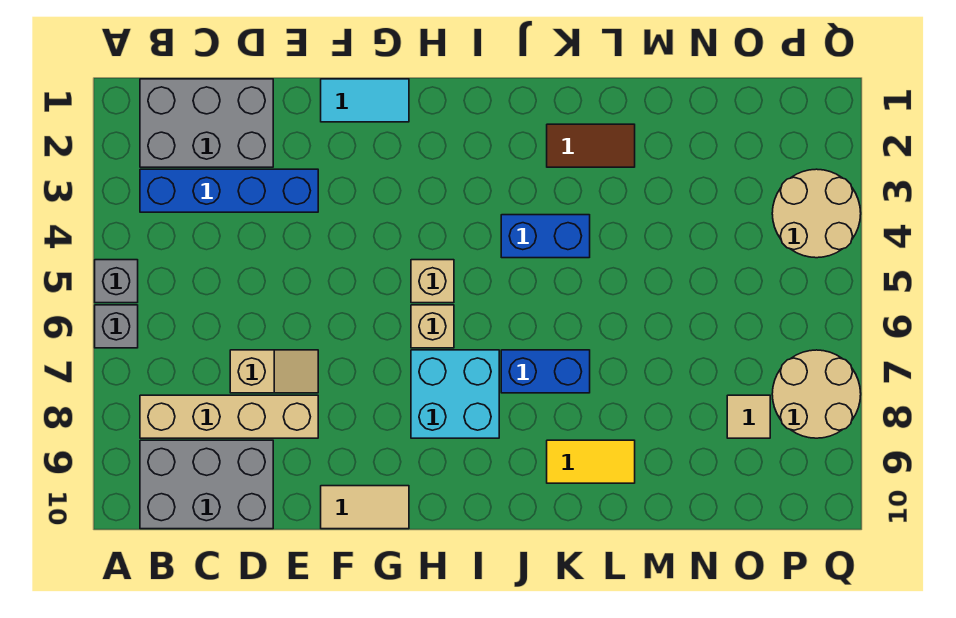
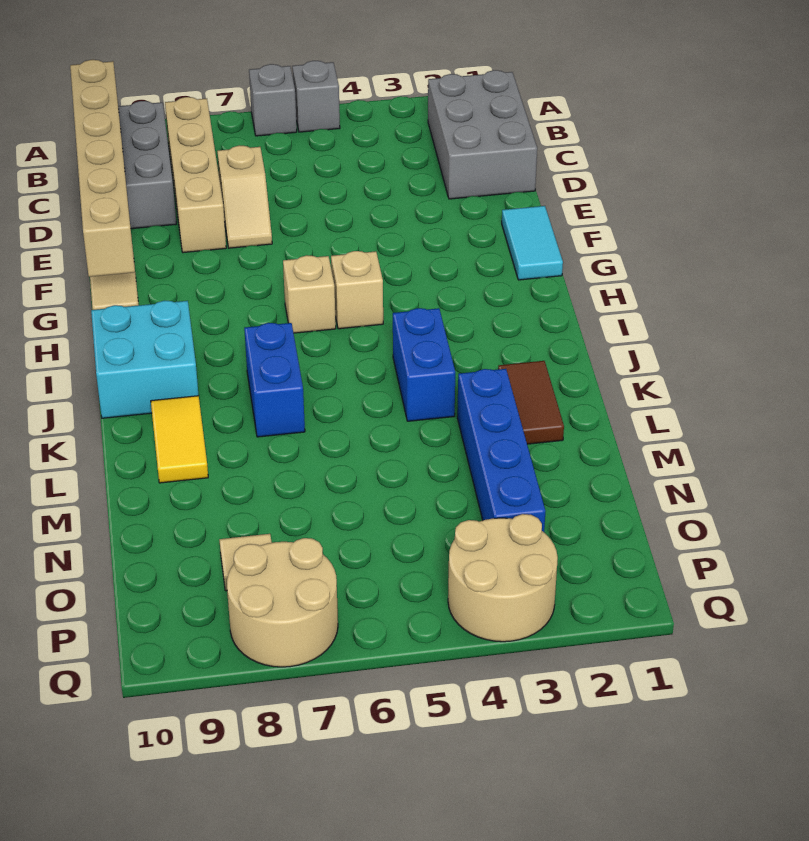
blue 1x4 brick [140,169,318,212] -> blue 1x4 brick moved to [457,369,545,532]
none -> tan 1x6 brick [70,60,135,277]
cyan 2x2 brick [411,350,499,438] -> cyan 2x2 brick moved to [91,301,199,418]

